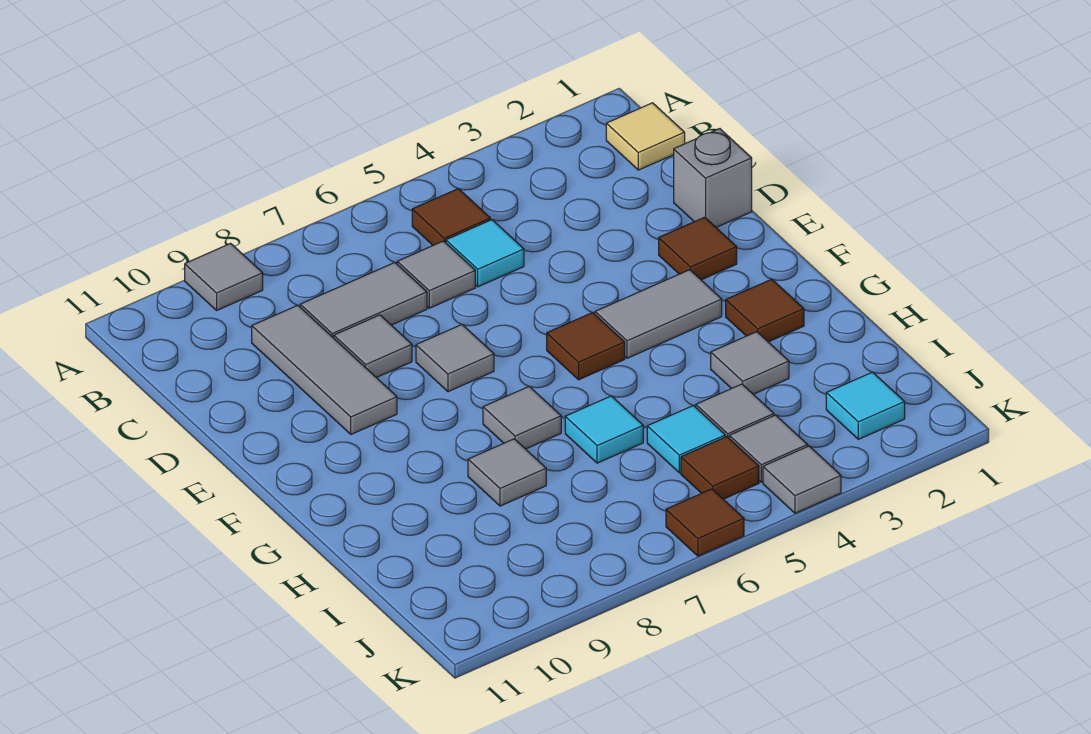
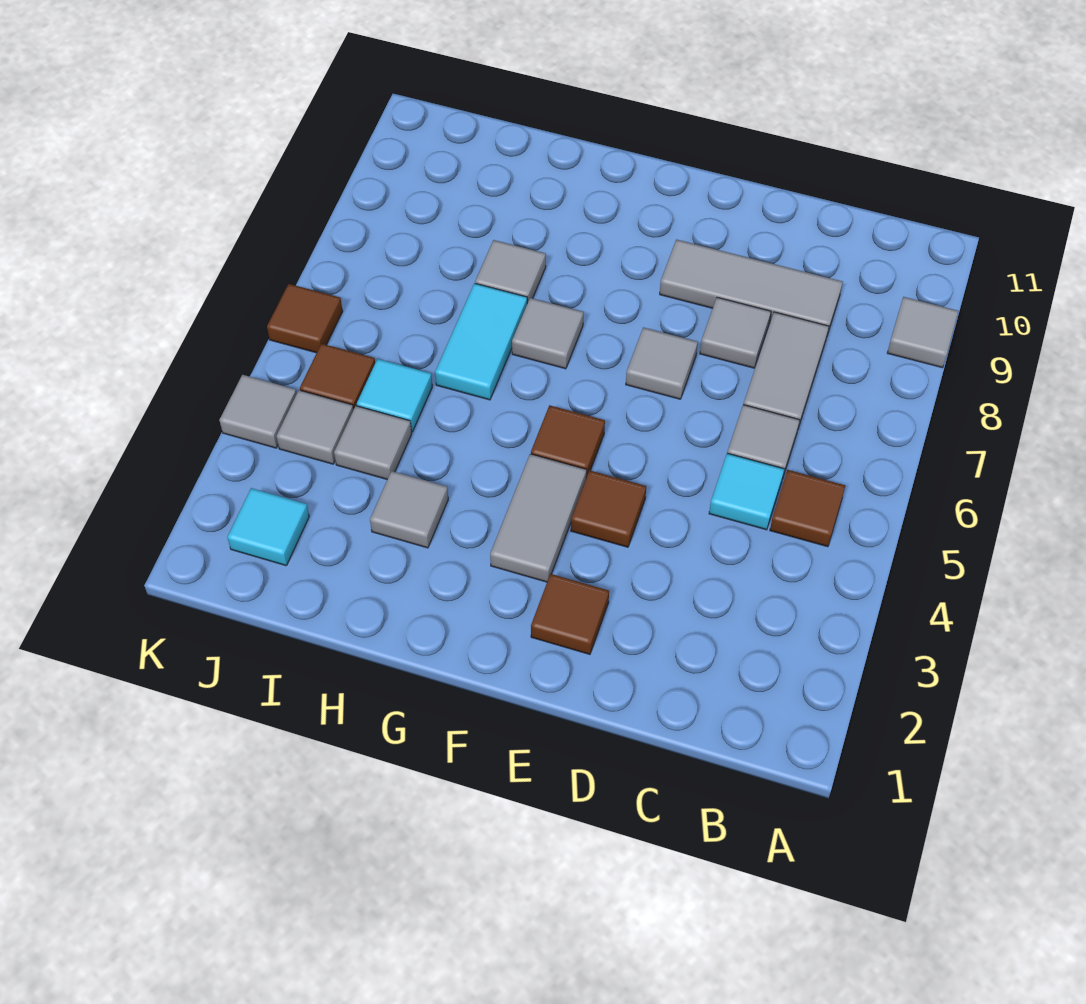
tan 1x1 tile [606,103,685,170] -> none
grey 1x1 brick [674,129,752,227] -> none
brown 1x1 tile [726,279,804,342] -> brown 1x1 tile moved to [571,470,646,547]
cyan 1x1 tile [565,396,643,463] -> cyan 1x2 tile [435,283,527,400]

